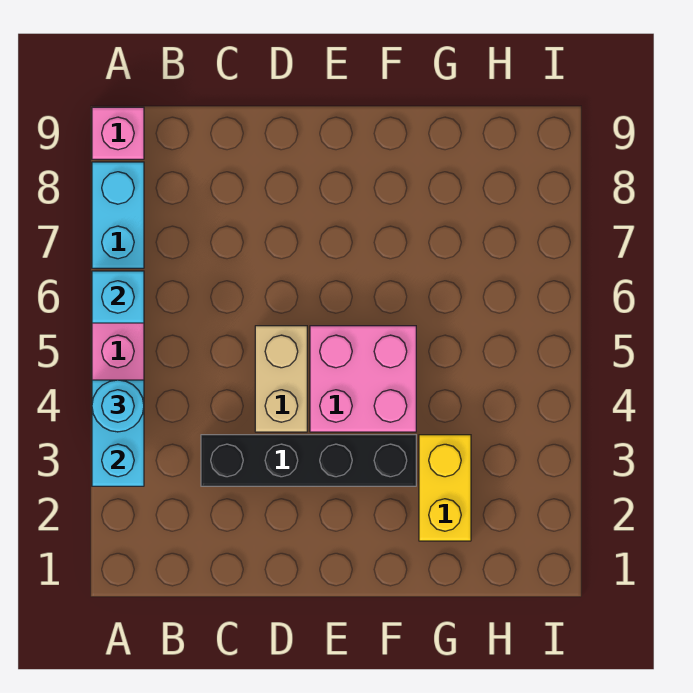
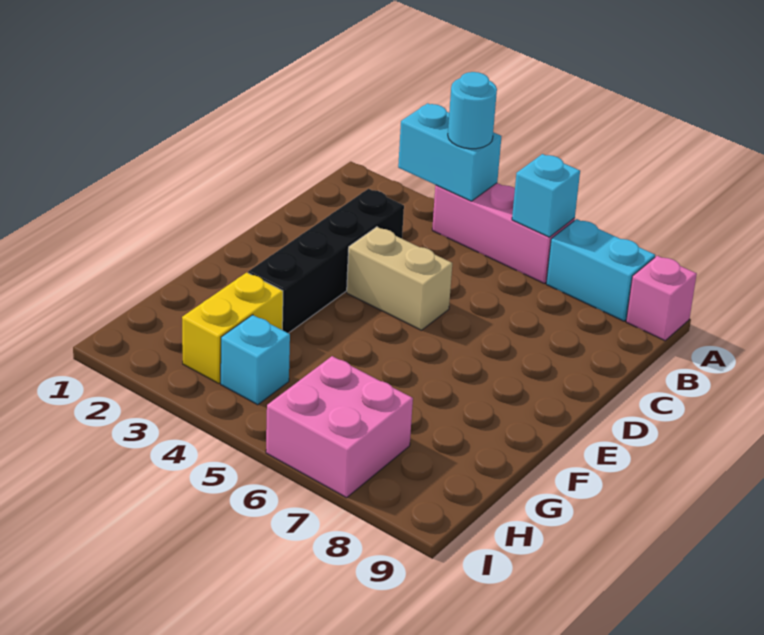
pink 2x2 brick [310,326,416,432] -> pink 2x2 brick moved to [266,356,413,498]
yellow 1x2 brick [419,435,471,541] -> yellow 1x2 brick turned to [182,273,283,384]
none -> cyan 1x1 brick [221,315,290,405]

